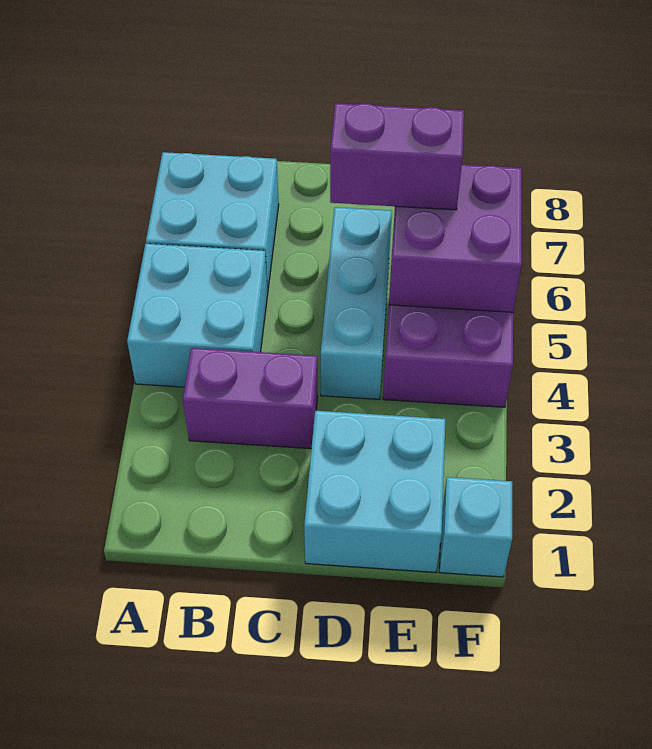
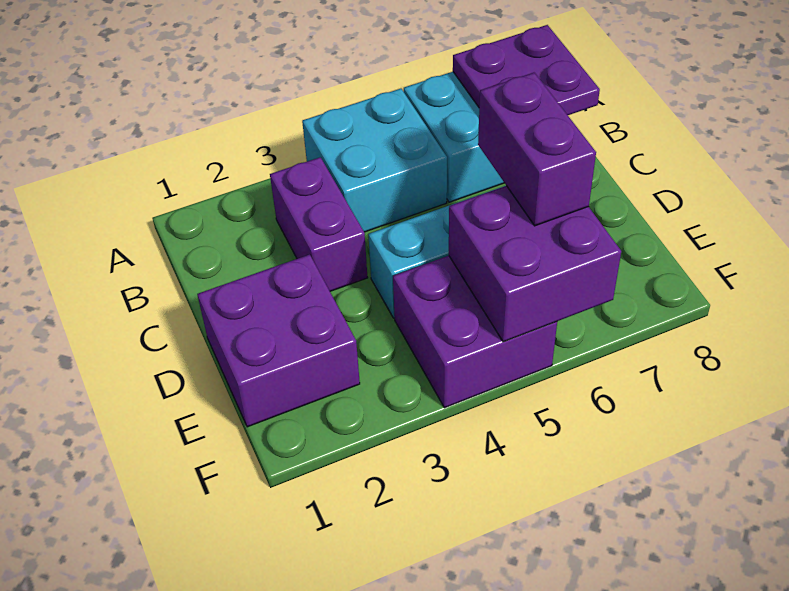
none -> purple 2x2 plate [453,25,600,115]
cyan 2x2 brick [304,411,446,572] -> purple 2x2 brick [197,254,360,427]
cyan 1x1 brick [440,477,512,577] -> none

